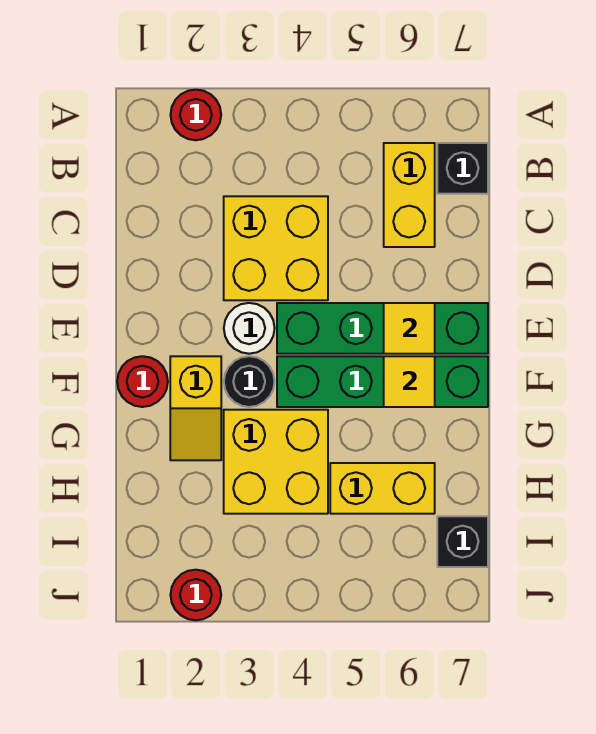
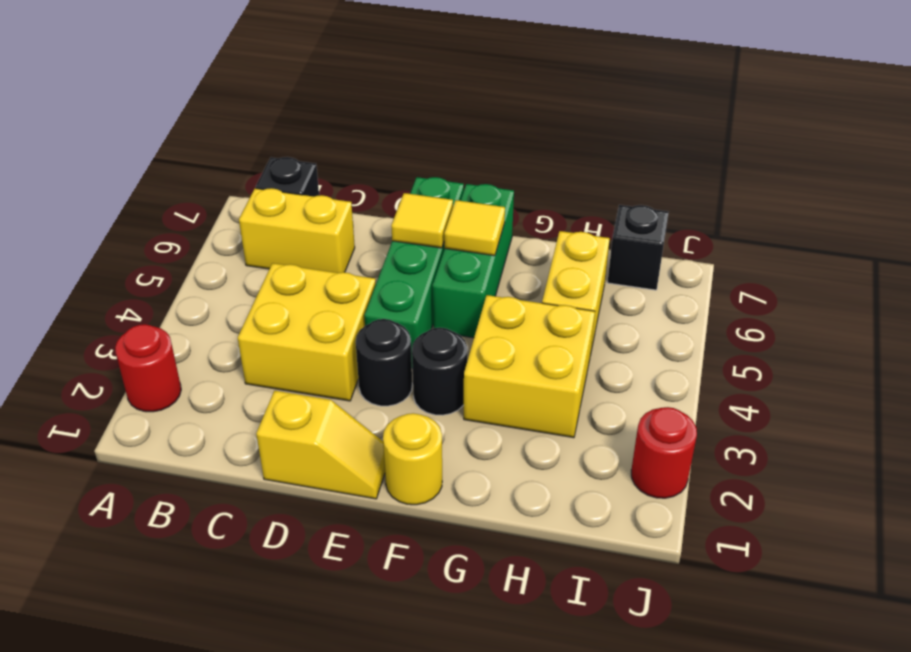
white 1x1 round brick [224,303,275,354] -> black 1x1 round brick [356,319,412,406]
red 1x1 round brick [117,356,168,407] -> yellow 1x1 round brick [383,413,442,505]
yellow 1x2 slope [170,356,221,460] -> yellow 1x2 slope moved to [256,391,385,499]
green 1x4 brick [277,356,488,407] -> green 1x3 brick [432,184,514,338]

